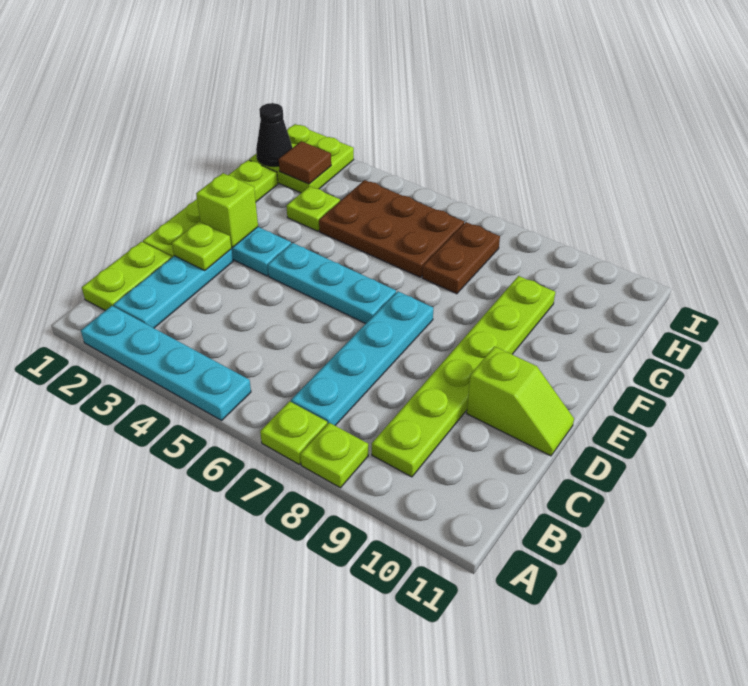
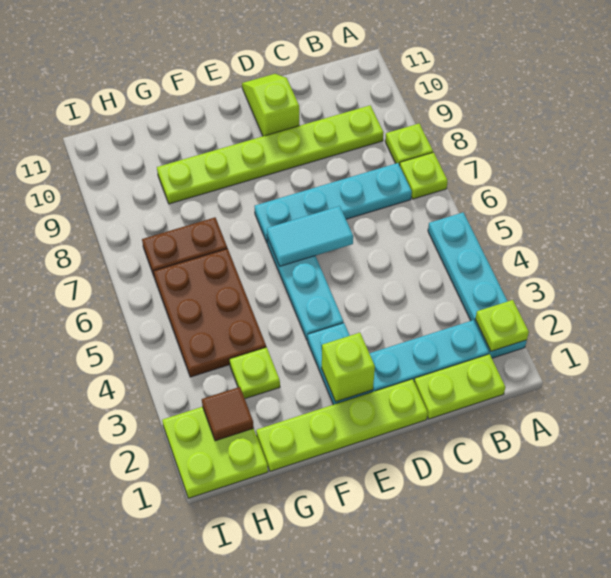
lime 1x1 plate [172,222,231,271] -> lime 1x1 plate moved to [475,300,529,351]
none -> cyan 1x2 tile [267,206,353,266]
black 1x1 cone [256,103,292,166] -> none

